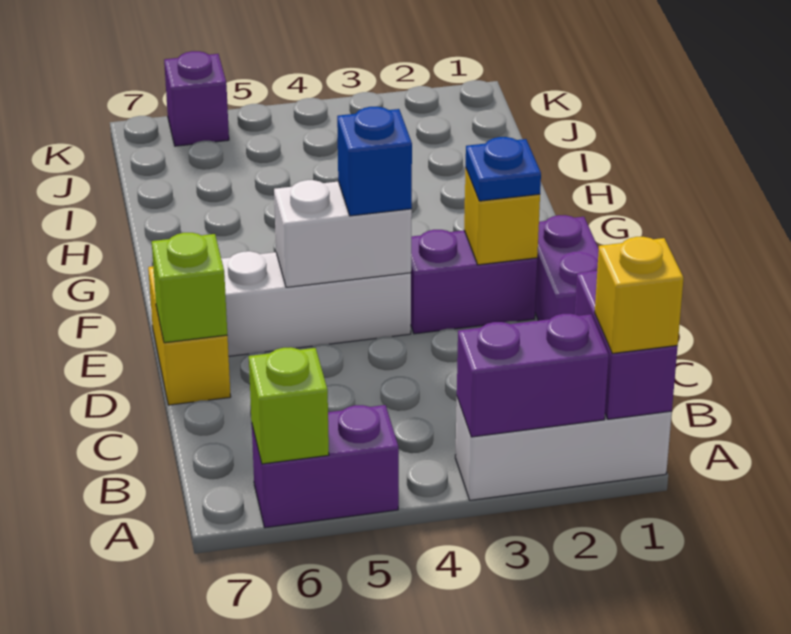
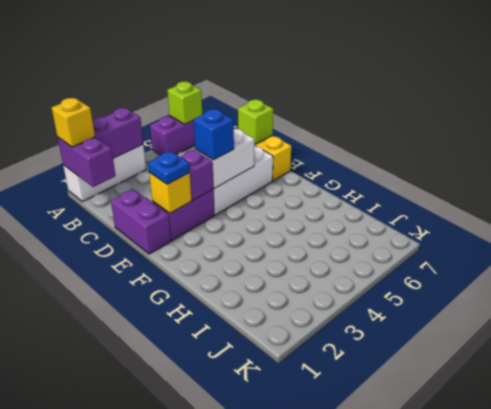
purple 1x1 brick [164,51,229,146] -> purple 1x1 brick moved to [181,150,213,200]

